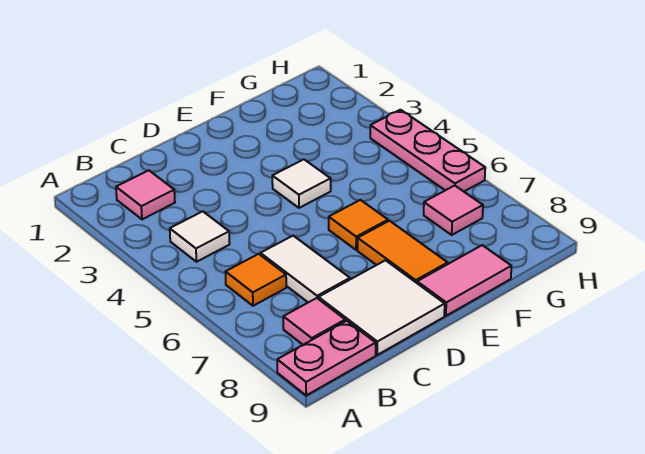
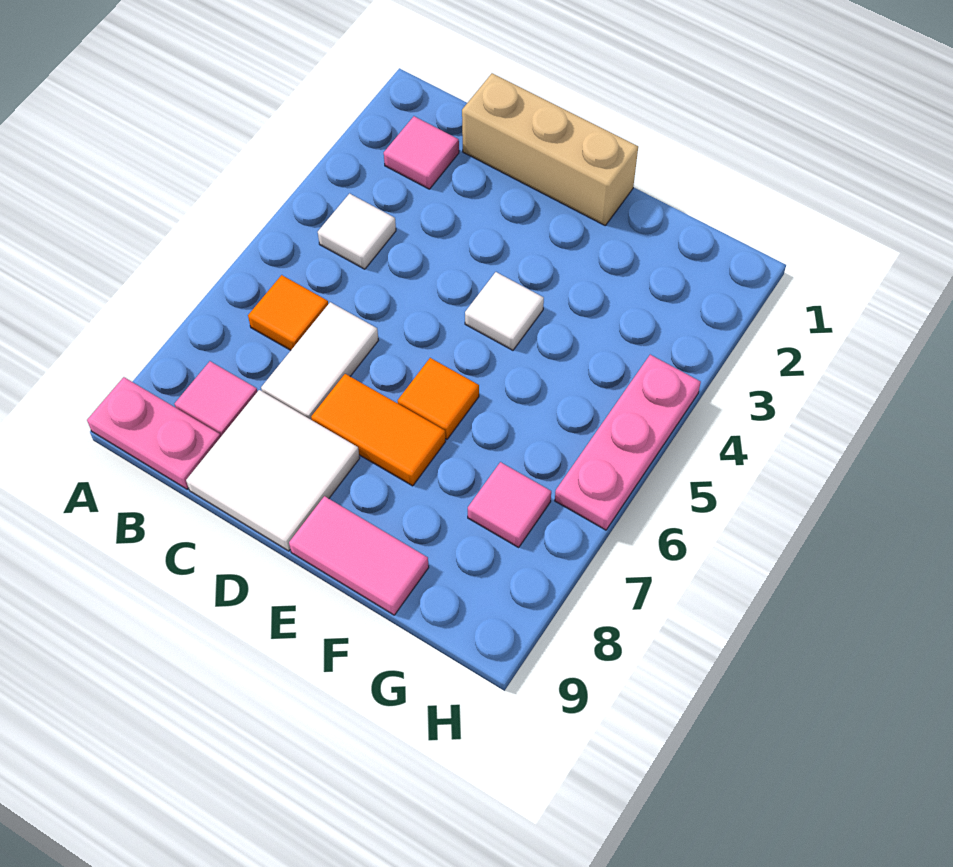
none -> tan 1x3 brick [462,73,638,225]
orange 1x2 tile [358,221,448,283] -> orange 1x2 tile turned to [311,374,446,486]

